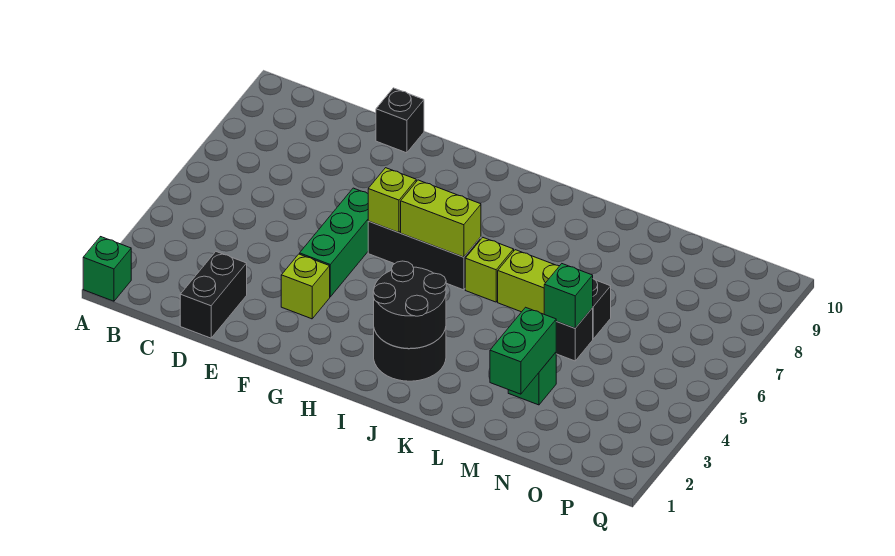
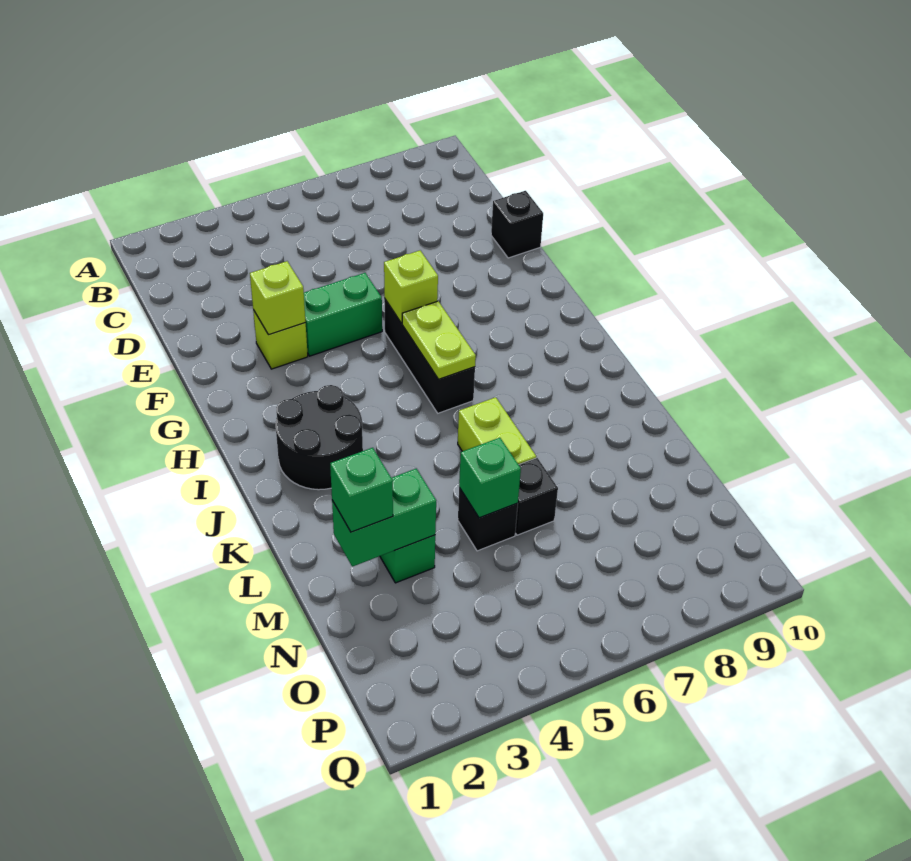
green 1x1 brick [83,237,131,301] -> green 1x1 brick moved to [330,448,393,532]
black 1x2 brick [180,252,247,338] -> none
green 1x3 brick [300,188,368,297] -> green 1x2 brick [304,273,382,356]
lime 1x2 brick [401,180,481,257] -> lime 1x2 plate [402,301,476,379]
black 2x2 round brick [373,261,446,349] -> none
lime 1x1 brick [465,238,514,302] -> lime 1x1 brick moved to [250,261,305,335]

